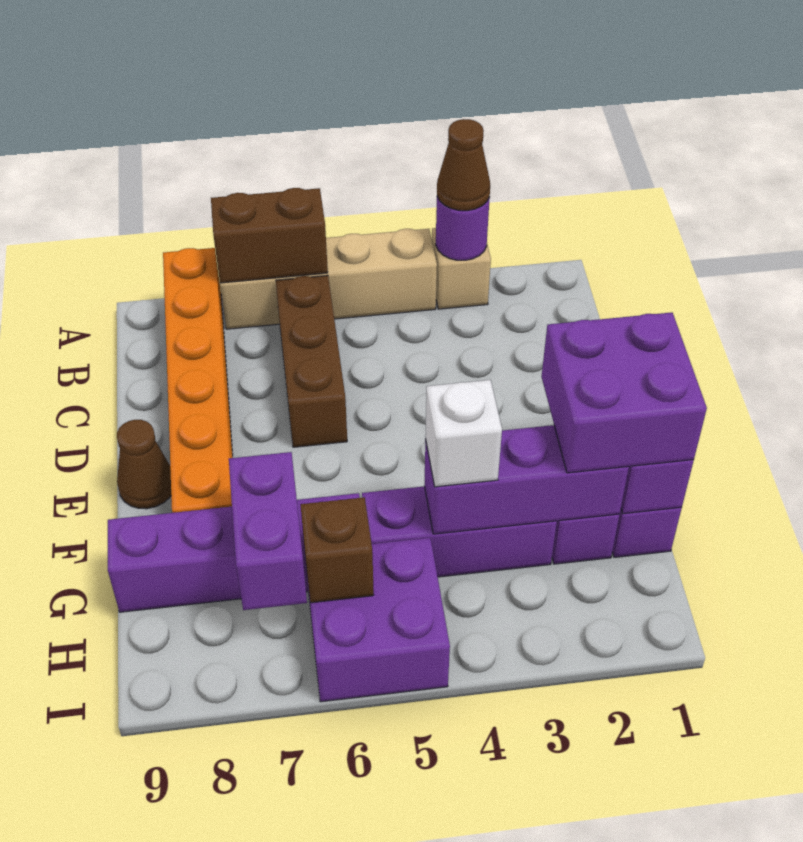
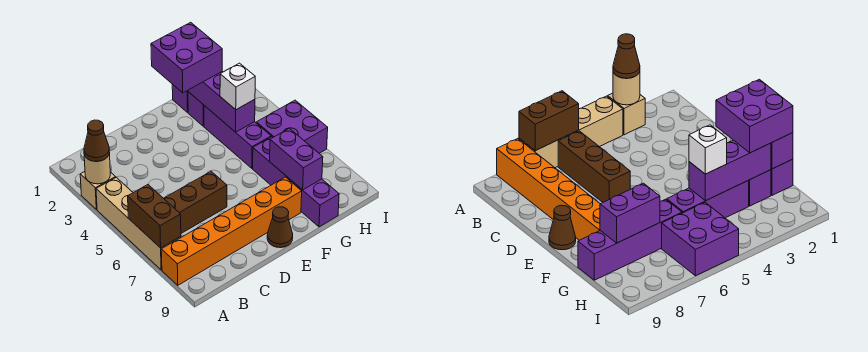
purple 1x1 round brick [436,197,490,260] -> tan 1x1 round brick [84,153,110,184]
purple 1x2 brick [229,452,307,610] -> purple 1x2 brick turned to [270,128,323,190]
brown 1x1 brick [300,497,374,603] -> none

